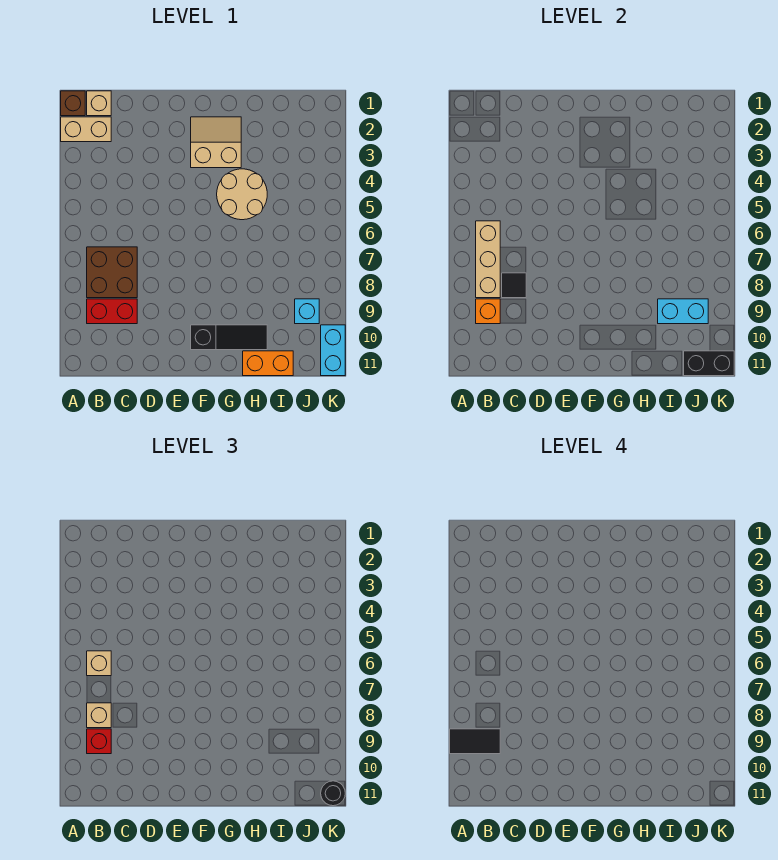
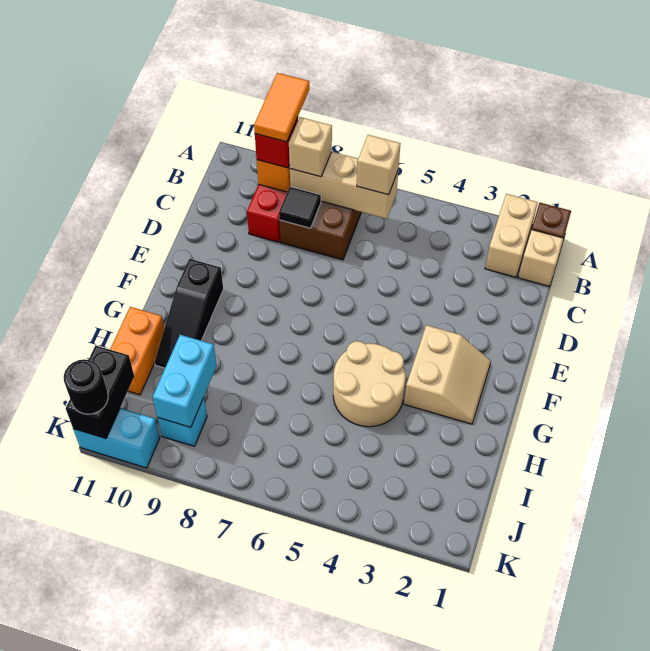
black 1x2 tile [450,729,500,754] -> orange 1x2 tile [254,73,309,142]

